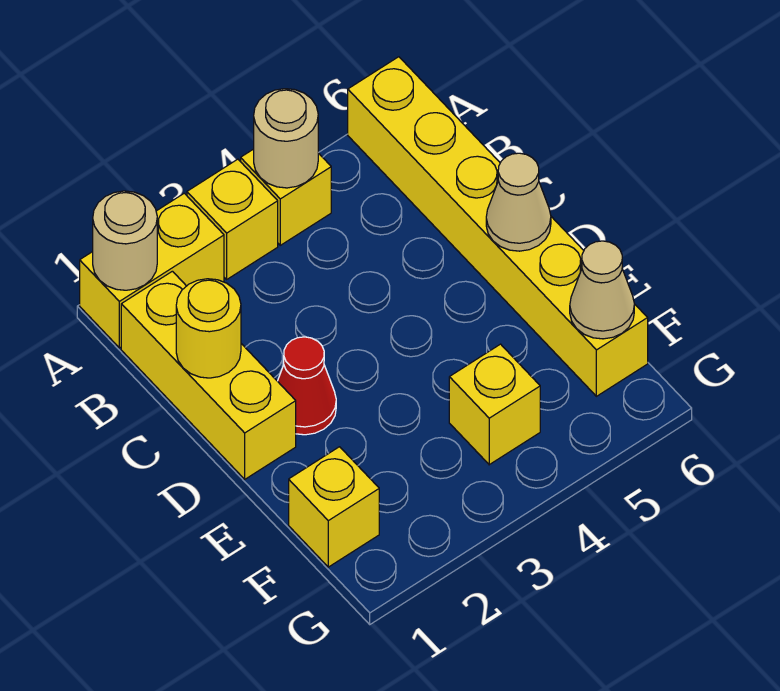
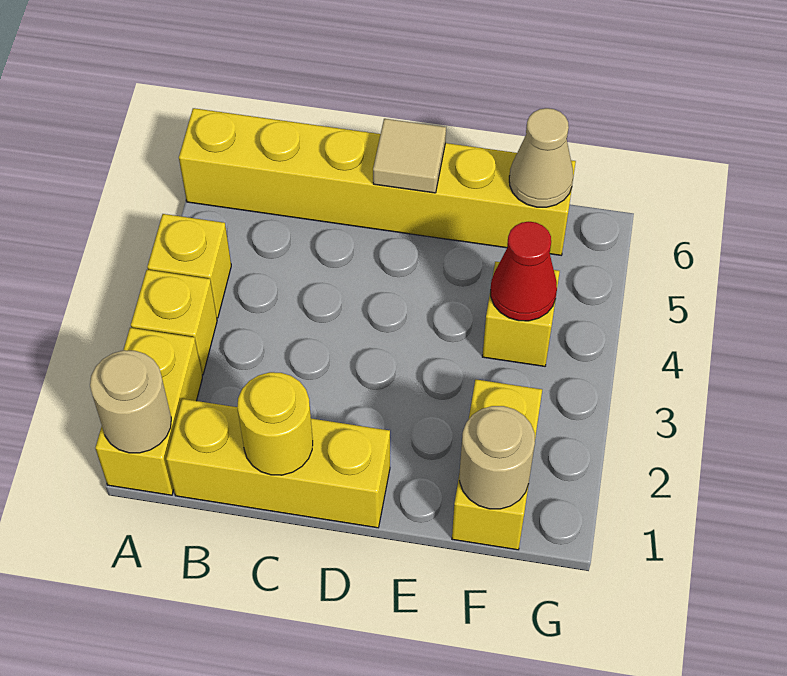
tan 1x1 round brick [254,89,318,188] -> tan 1x1 round brick moved to [460,406,535,509]
red 1x1 cone [278,337,336,435] -> red 1x1 cone moved to [491,222,557,321]
tan 1x1 cone [486,153,551,251] -> tan 1x1 tile [373,119,446,193]
yellow 1x1 brick [289,447,379,567] -> yellow 1x2 brick [452,379,542,550]

